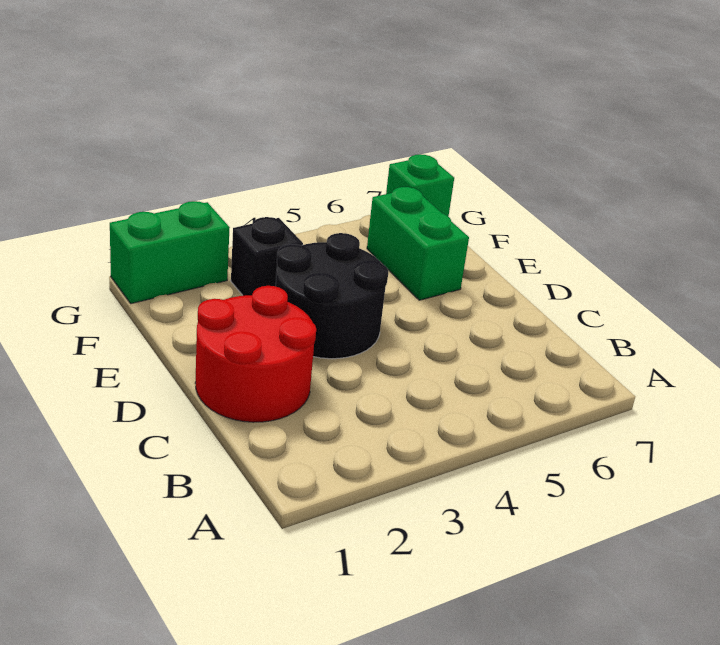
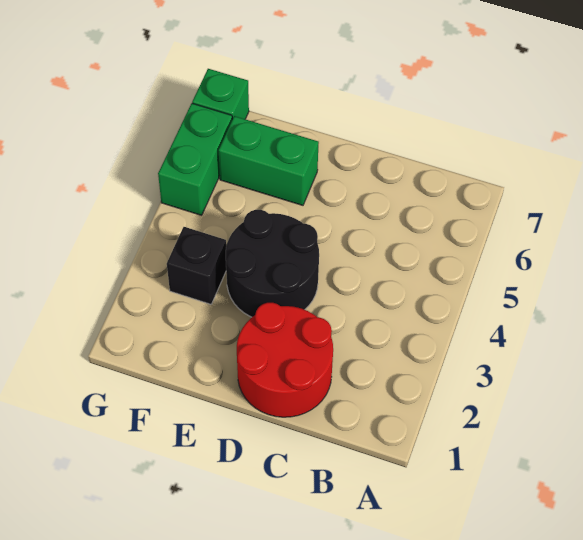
green 1x2 brick [110,201,230,304] -> green 1x2 brick moved to [158,103,232,215]

